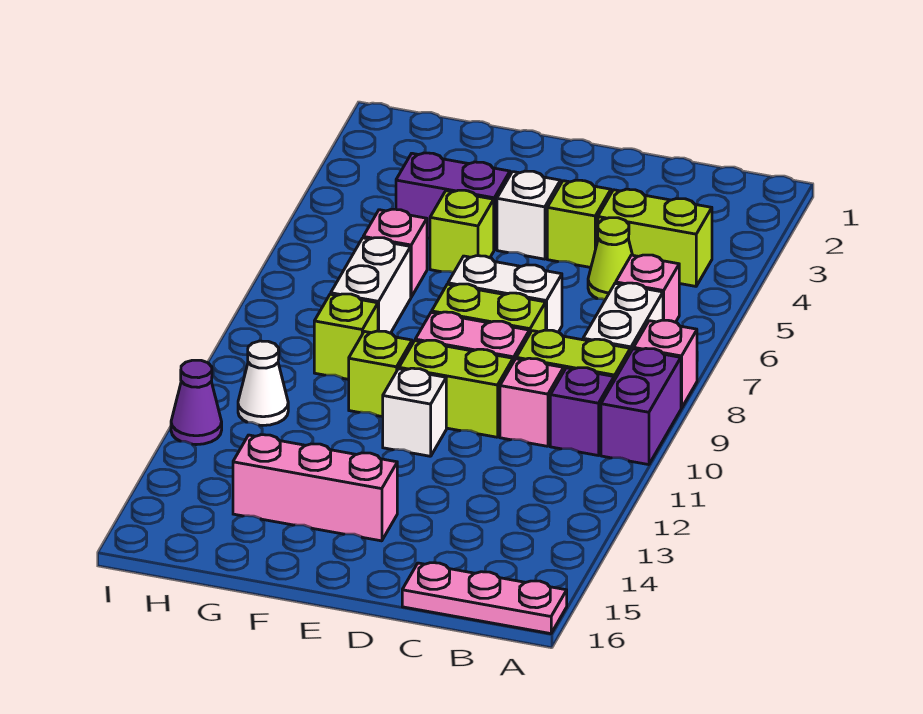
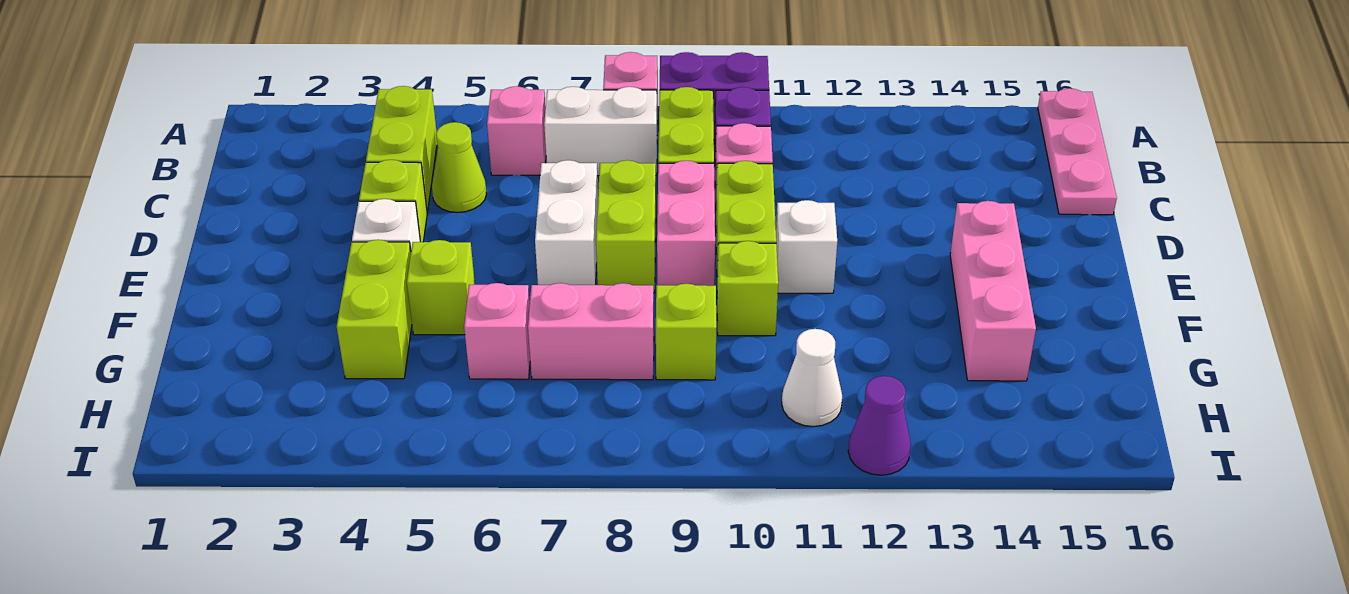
purple 1x2 brick [396,153,510,250] -> lime 1x2 brick [337,240,412,379]
white 1x2 brick [331,238,411,333] -> pink 1x2 brick [528,283,654,380]

